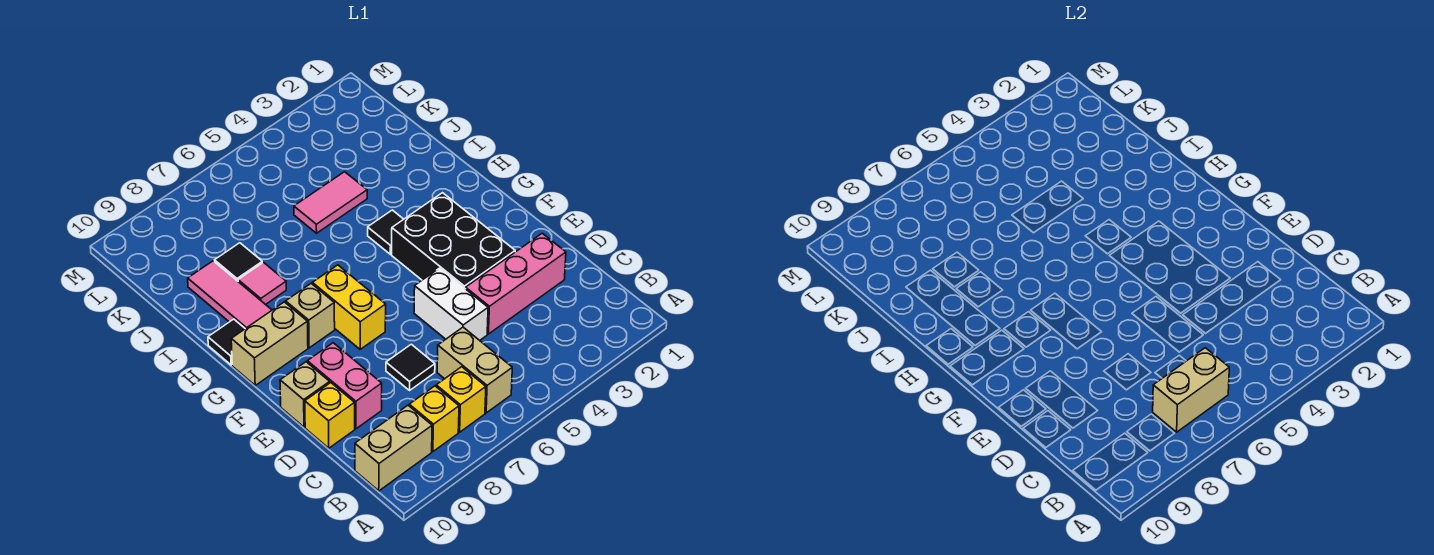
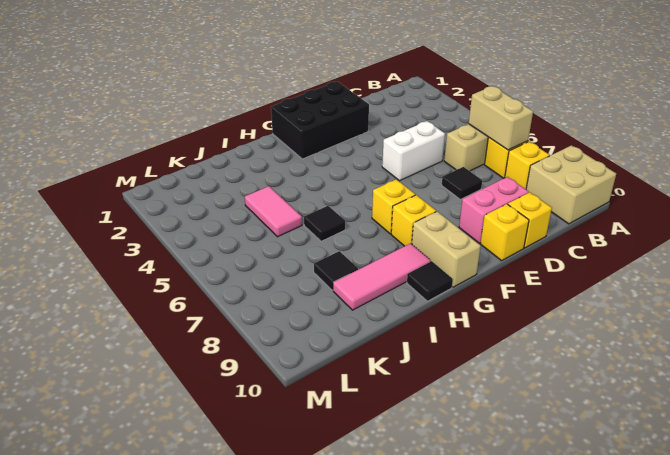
tan 1x2 brick [355,405,432,491] -> tan 2x2 brick [526,145,616,224]
pink 1x3 brick [466,233,566,334] -> none
black 2x3 brick [392,193,515,289] -> black 2x3 brick moved to [271,81,369,159]
tan 1x1 brick [280,362,330,427] -> yellow 1x1 brick [480,204,529,261]
yellow 1x2 brick [312,265,386,349] -> yellow 1x1 brick [372,179,415,234]
tan 1x1 brick [286,284,335,348] -> yellow 1x1 brick [391,195,436,246]
black 1x1 tile [368,210,404,254] -> black 1x1 tile moved to [304,206,345,241]
pink 1x1 tile [238,263,286,305] -> none

